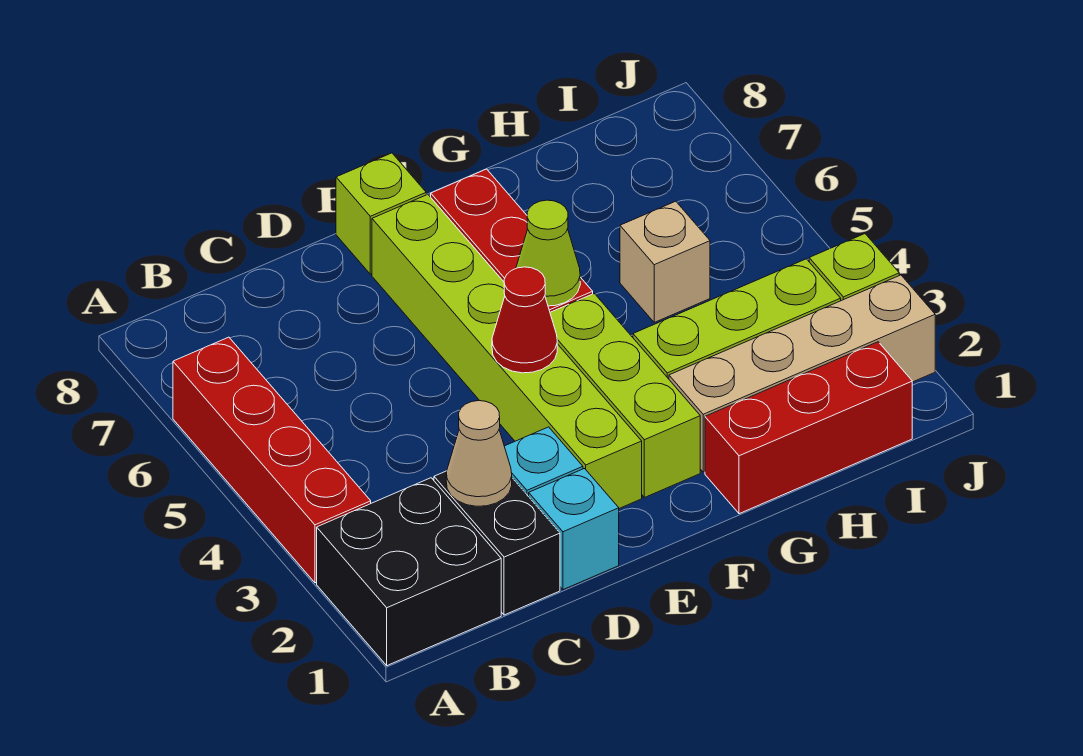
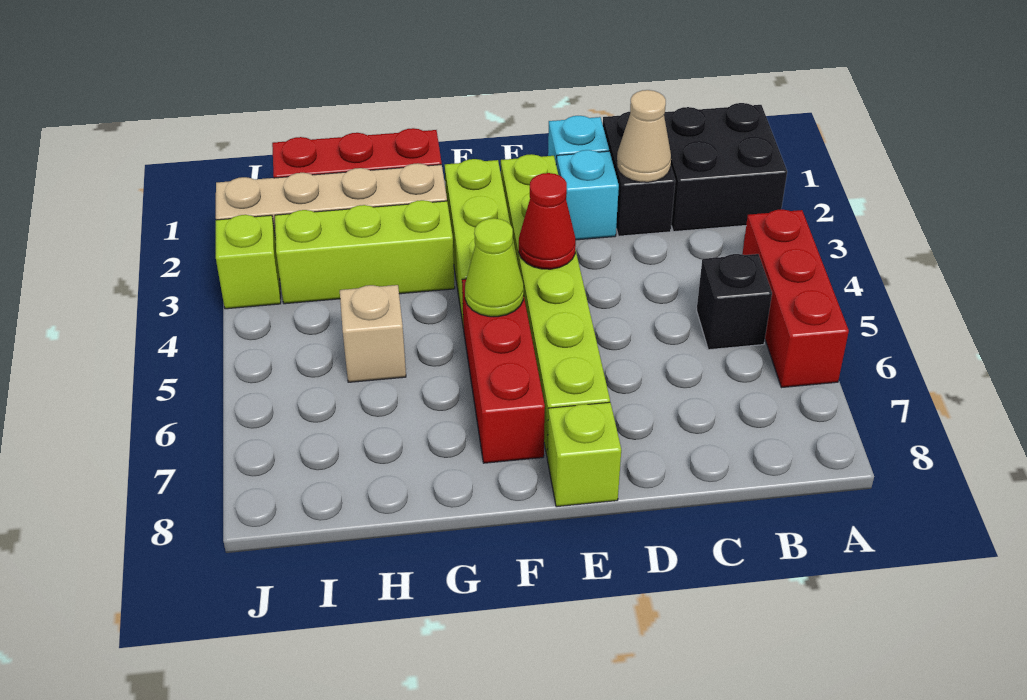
red 1x4 brick [173,337,371,583] -> red 1x3 brick [742,209,849,388]
none -> black 1x1 brick [697,254,772,350]

